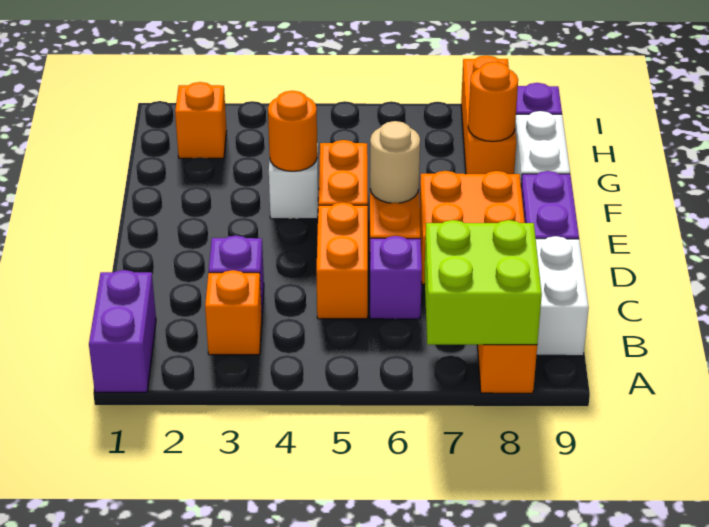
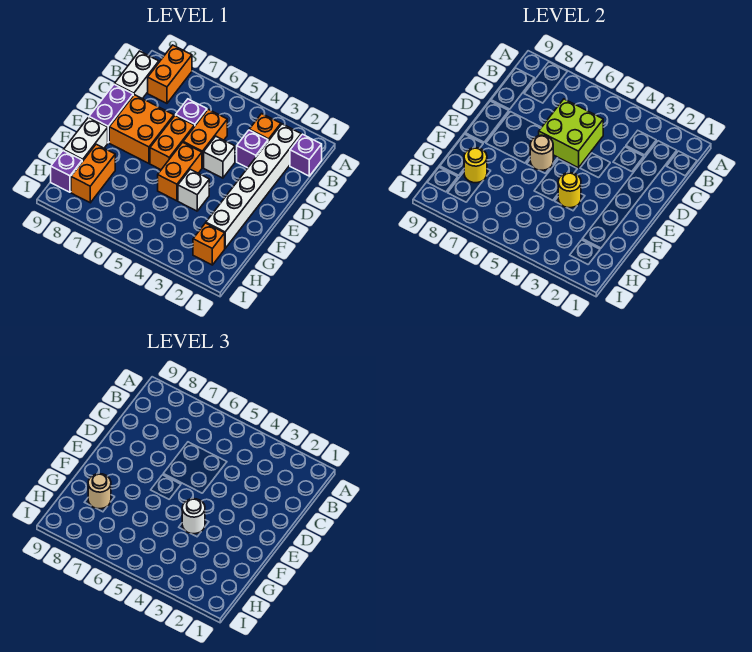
purple 1x2 brick [89,270,156,392] -> purple 1x1 brick [290,134,322,176]
lime 2x2 brick [424,220,542,345] -> lime 2x2 brick moved to [539,99,603,168]
none -> white 1x6 brick [206,124,301,248]
none -> white 1x1 brick [204,136,235,178]
orange 1x1 round brick [268,91,317,171] -> yellow 1x1 round brick [558,173,581,208]
none -> white 1x1 round brick [182,499,205,534]
orange 1x3 brick [461,55,516,174] -> orange 1x2 brick [71,144,115,203]
orange 1x1 round brick [468,62,518,142] -> yellow 1x1 round brick [464,148,487,183]
none -> tan 1x1 round brick [88,474,111,509]

